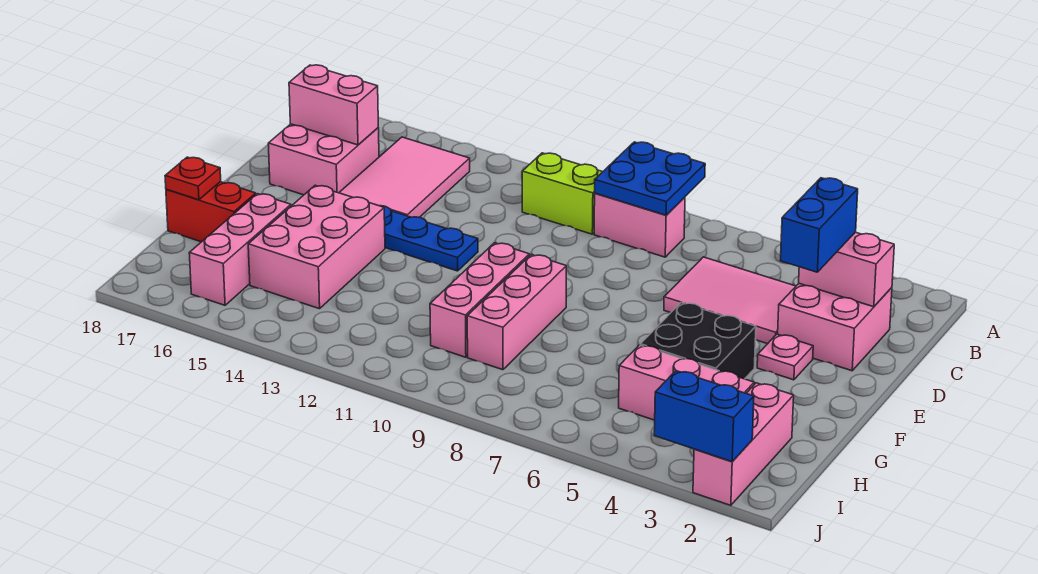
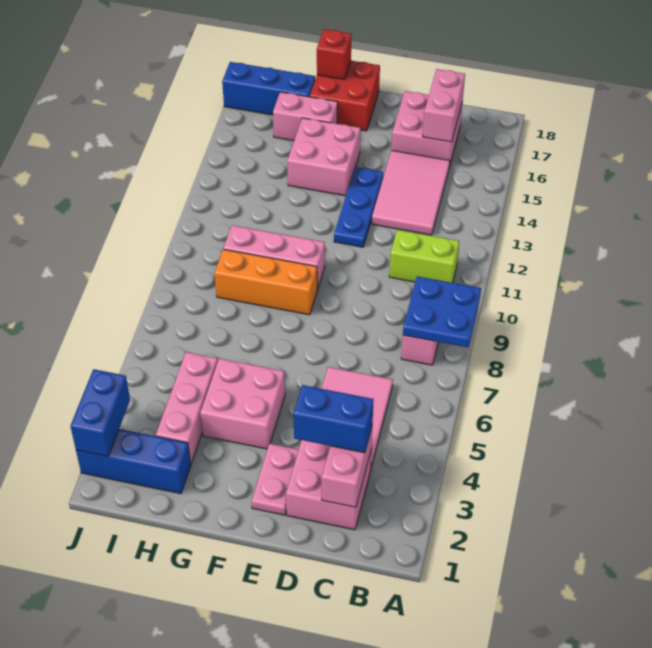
lime 1x2 brick [522,153,602,234] -> lime 1x2 brick turned to [389,230,459,283]
pink 2x3 tile [339,137,470,217] -> pink 2x3 tile turned to [372,150,450,235]
pink 1x1 plate [757,334,813,380] -> pink 1x2 plate [251,444,299,515]
black 2x2 brick [640,302,756,379] -> pink 2x2 brick [200,358,285,449]
pink 1x3 brick [467,254,566,370] -> orange 1x3 brick [215,249,317,315]
pink 2x3 brick [248,185,385,309] -> pink 2x2 brick [287,118,361,196]
pink 1x3 brick [189,194,291,305] -> pink 1x2 brick [273,92,338,141]
red 1x2 brick [166,182,256,242] -> red 2x2 brick [310,61,380,131]
red 1x1 plate [165,157,221,200] -> red 1x1 brick [317,29,351,79]
pink 1x3 brick [693,383,794,505] -> blue 1x3 brick [76,429,191,494]
none -> blue 1x3 brick [222,62,315,115]

